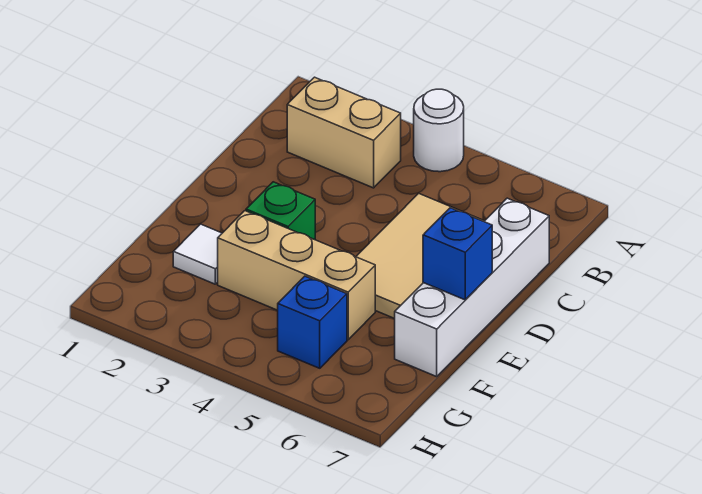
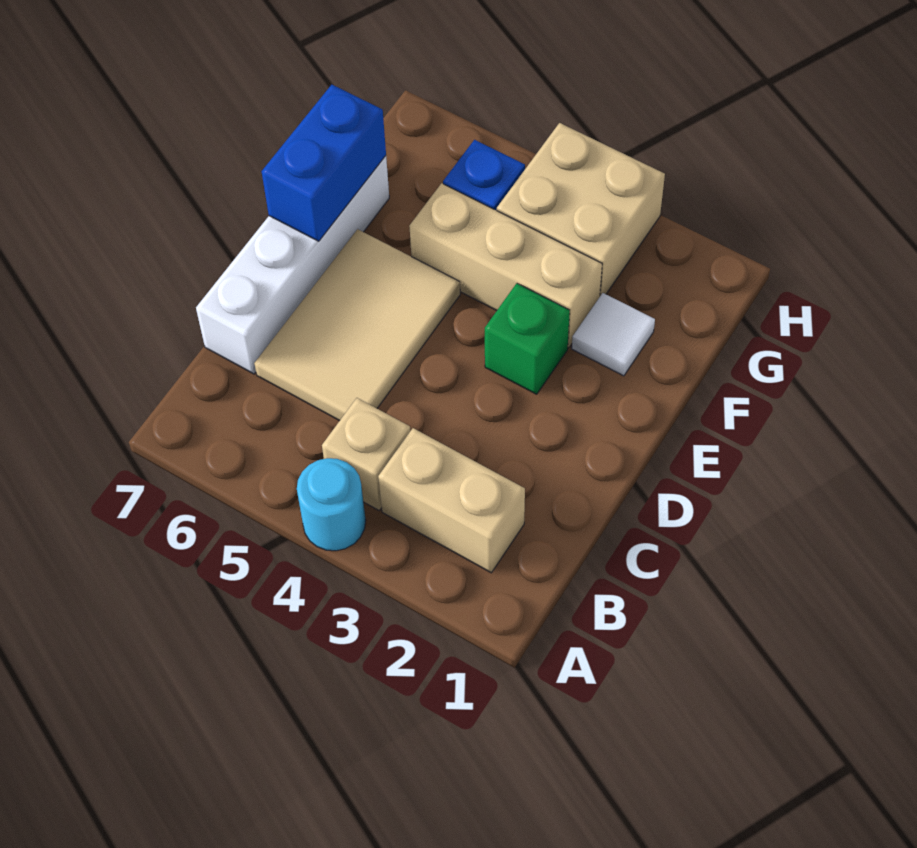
white 1x1 round brick [414,89,464,172] -> cyan 1x1 round brick [297,458,366,551]
none -> tan 1x1 brick [322,398,410,510]
blue 1x1 brick [423,208,492,300] -> blue 1x2 brick [262,85,386,241]
none -> tan 2x2 brick [497,123,665,296]

